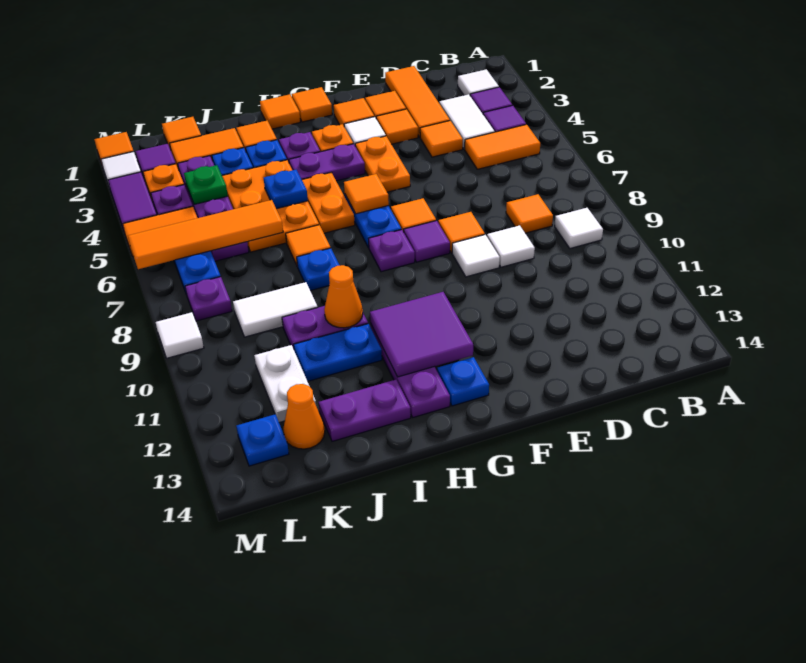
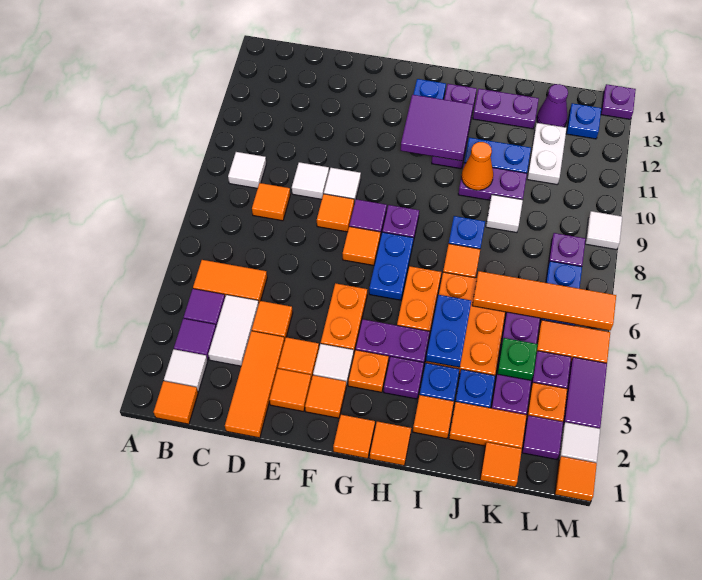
orange 1x1 tile [344,174,389,214] -> orange 1x1 tile moved to [154,381,198,424]
blue 1x1 plate [264,170,308,209] -> blue 1x2 plate [426,295,471,367]
white 1x2 tile [233,282,318,337] -> white 1x1 tile [486,195,523,233]
orange 1x1 cone [283,384,325,449] -> purple 1x1 cone [537,84,568,127]
none -> purple 1x1 plate [601,84,636,119]

